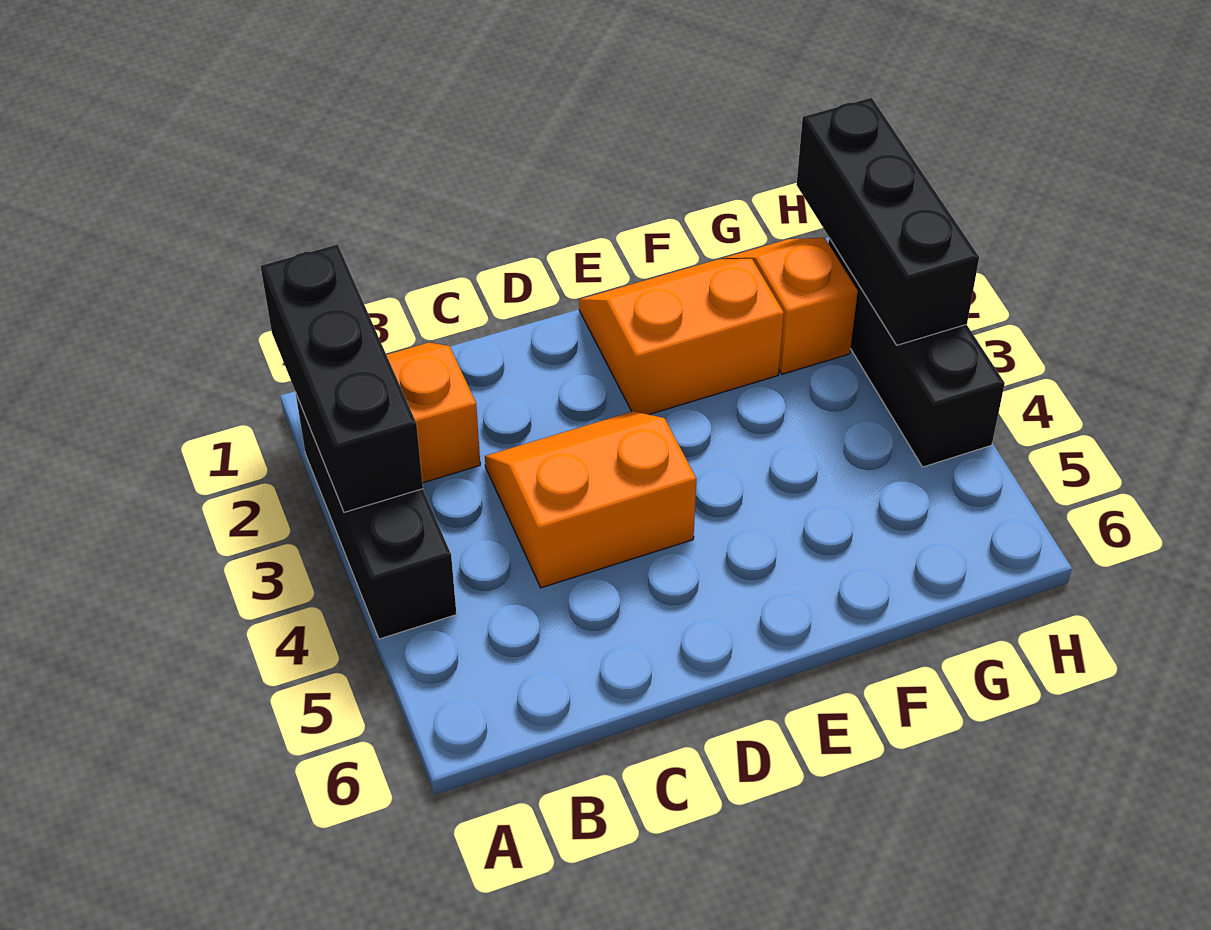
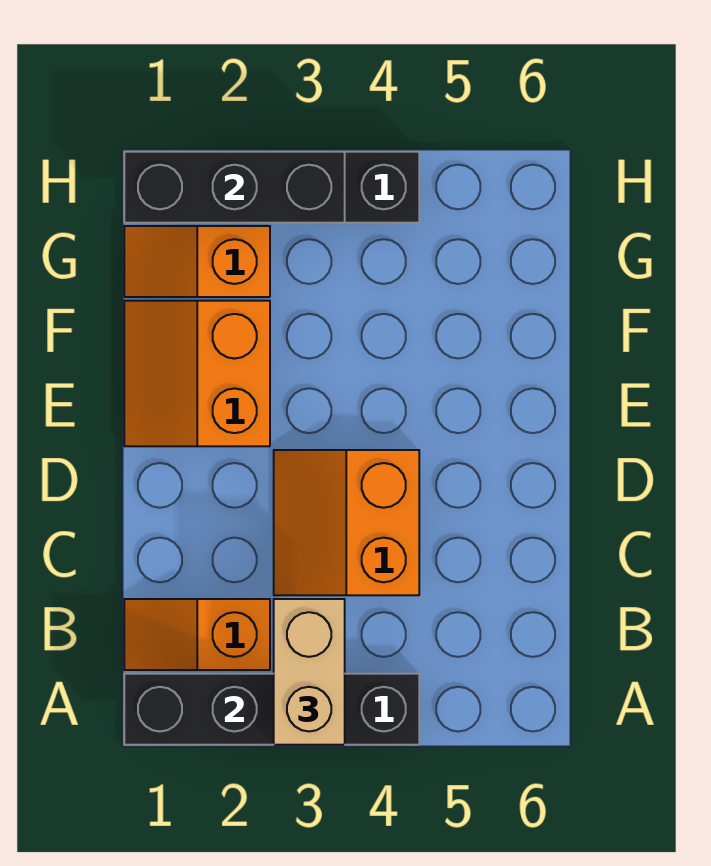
none -> tan 1x2 brick [274,599,345,745]

